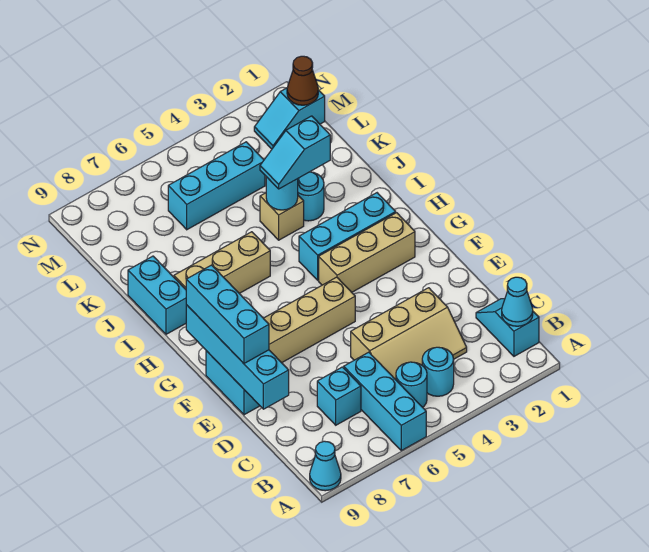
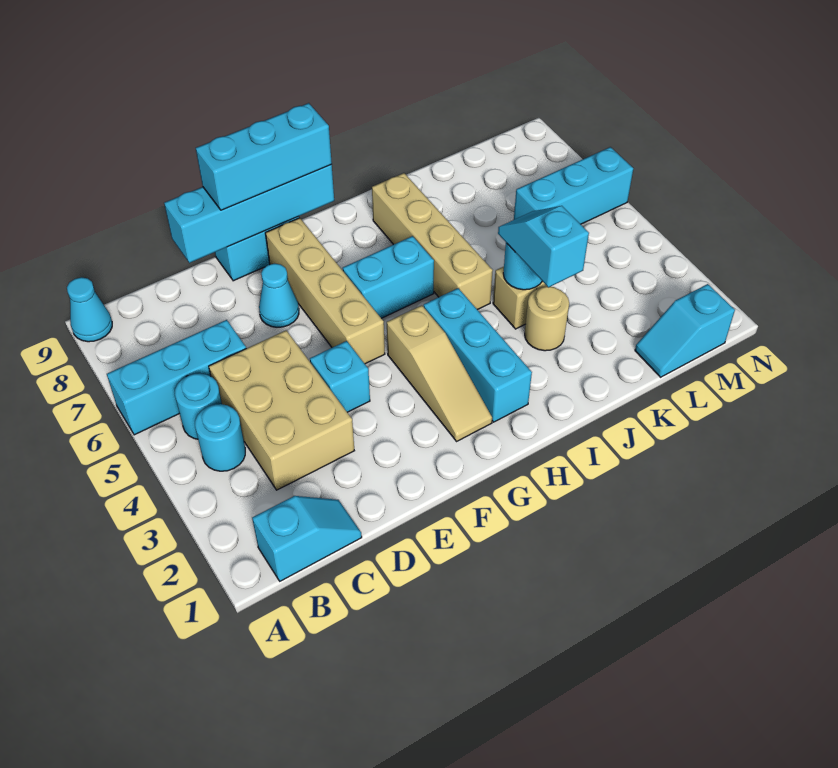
cyan 1x1 cone [502,277,533,326] -> cyan 1x1 cone moved to [259,264,299,327]
tan 2x3 slope [351,288,467,380] -> tan 2x3 brick [209,330,354,490]
cyan 1x1 brick [317,367,361,425] -> cyan 1x1 brick moved to [310,341,370,412]
tan 1x3 brick [319,213,415,292] -> tan 1x3 slope [387,305,492,441]
tan 1x3 brick [174,232,270,293] -> tan 1x4 brick [372,173,493,310]
cyan 1x2 brick [128,256,186,334] -> cyan 1x2 brick moved to [343,236,434,318]
cyan 1x1 round brick [298,172,324,221] -> tan 1x1 round brick [525,287,569,351]
cyan 1x3 brick [168,142,265,230] -> cyan 1x3 brick turned to [514,147,633,224]
cyan 1x2 slope [254,88,325,149] -> cyan 1x2 slope turned to [635,284,735,377]
brown 1x1 cone [287,56,318,105] -> none

